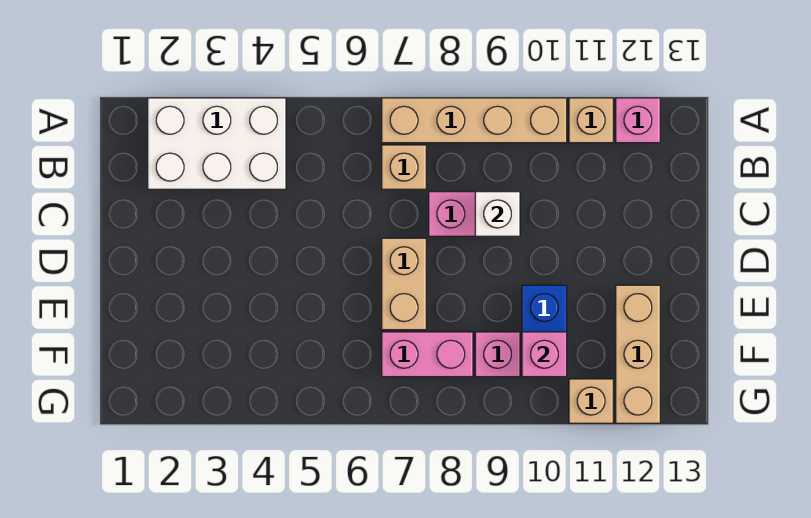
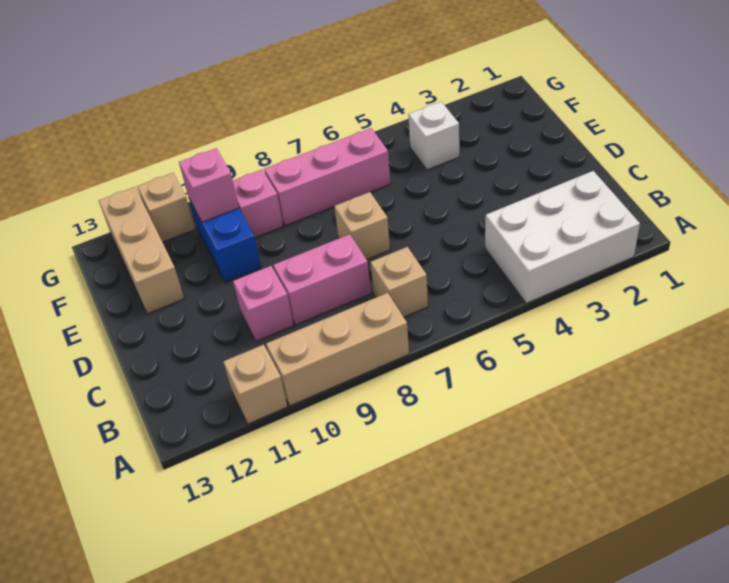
tan 1x4 brick [382,98,567,143] -> tan 1x3 brick [266,293,409,406]
pink 1x1 brick [616,98,660,143] -> pink 1x1 brick moved to [233,266,294,341]
white 1x1 brick [475,192,520,236] -> white 1x1 brick moved to [408,102,459,170]
tan 1x2 brick [382,238,426,330] -> tan 1x1 brick [334,192,390,260]
pink 1x2 brick [382,332,473,377] -> pink 1x3 brick [264,128,390,226]

